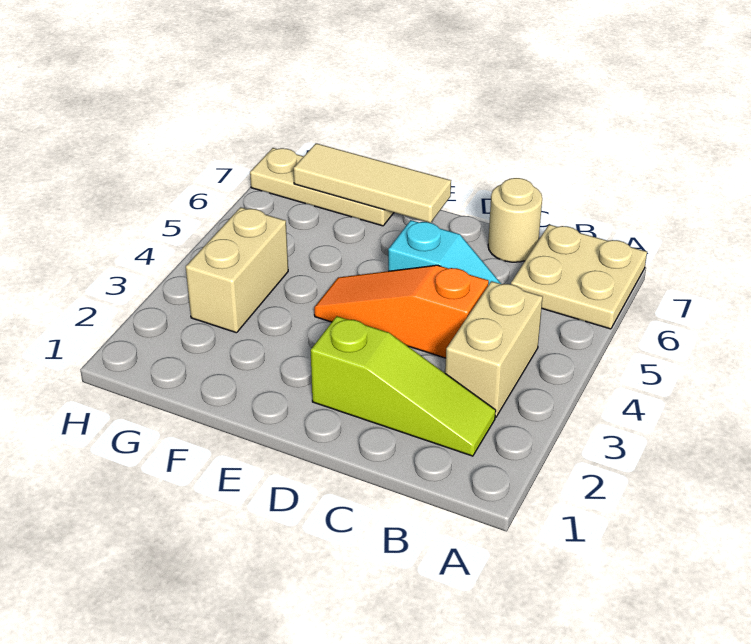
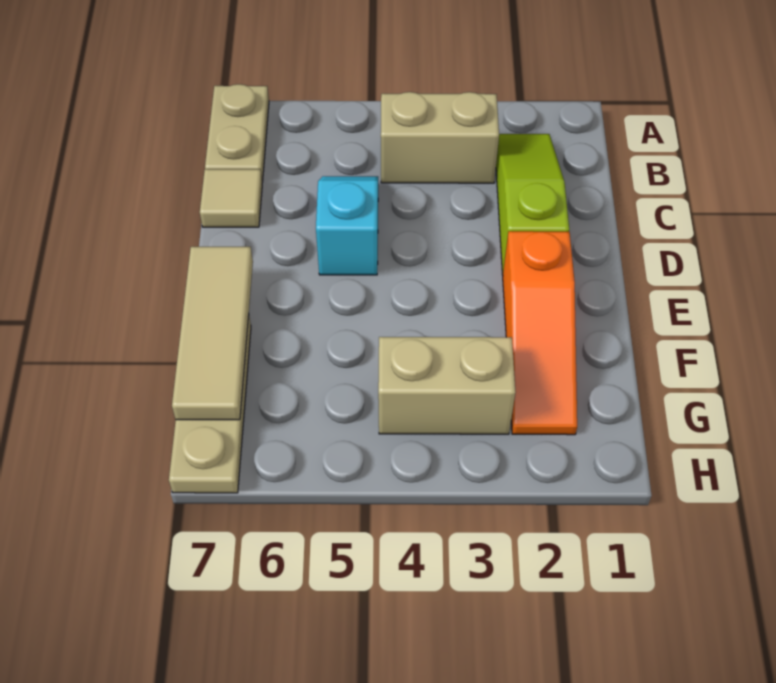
tan 2x2 plate [511,225,647,329] -> tan 1x2 plate [205,84,269,182]
orange 1x3 slope [314,265,489,358] -> orange 1x3 slope moved to [503,231,577,435]
tan 1x1 round brick [488,178,542,262] -> tan 1x1 tile [200,169,262,227]

